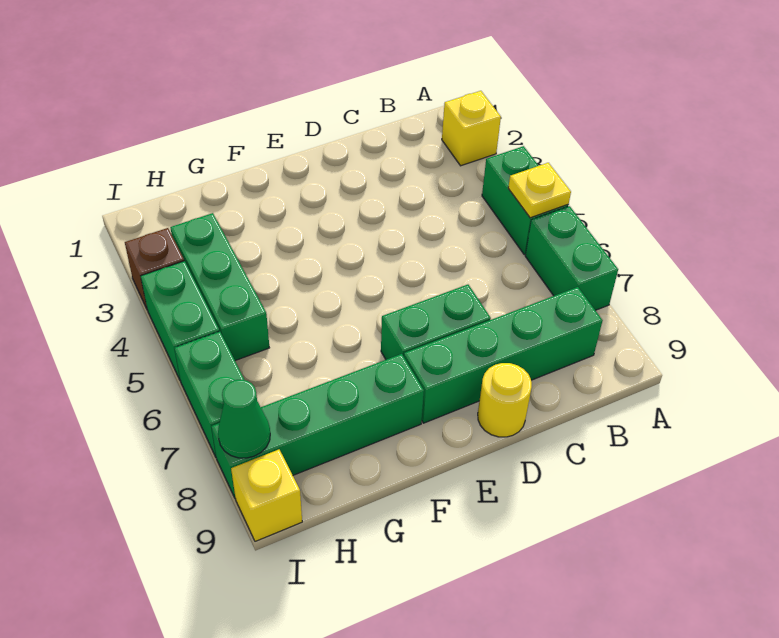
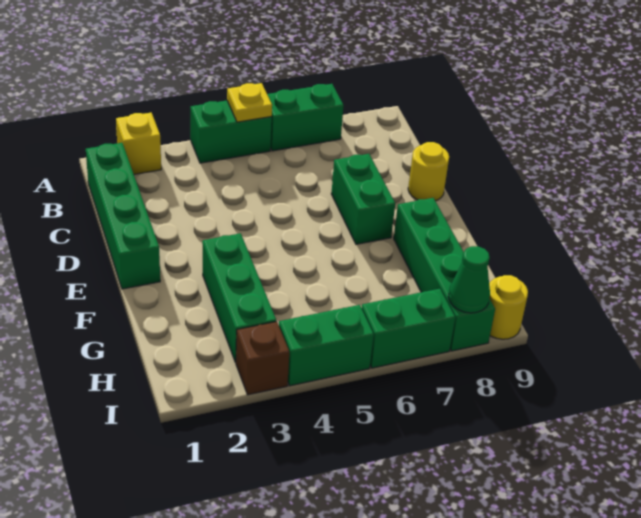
green 1x4 brick [404,287,603,423] -> green 1x4 brick moved to [86,143,160,289]
green 1x3 brick [170,213,269,361] -> green 1x3 brick turned to [202,233,276,363]
yellow 1x1 brick [231,450,302,541] -> yellow 1x1 round brick [489,275,528,339]

